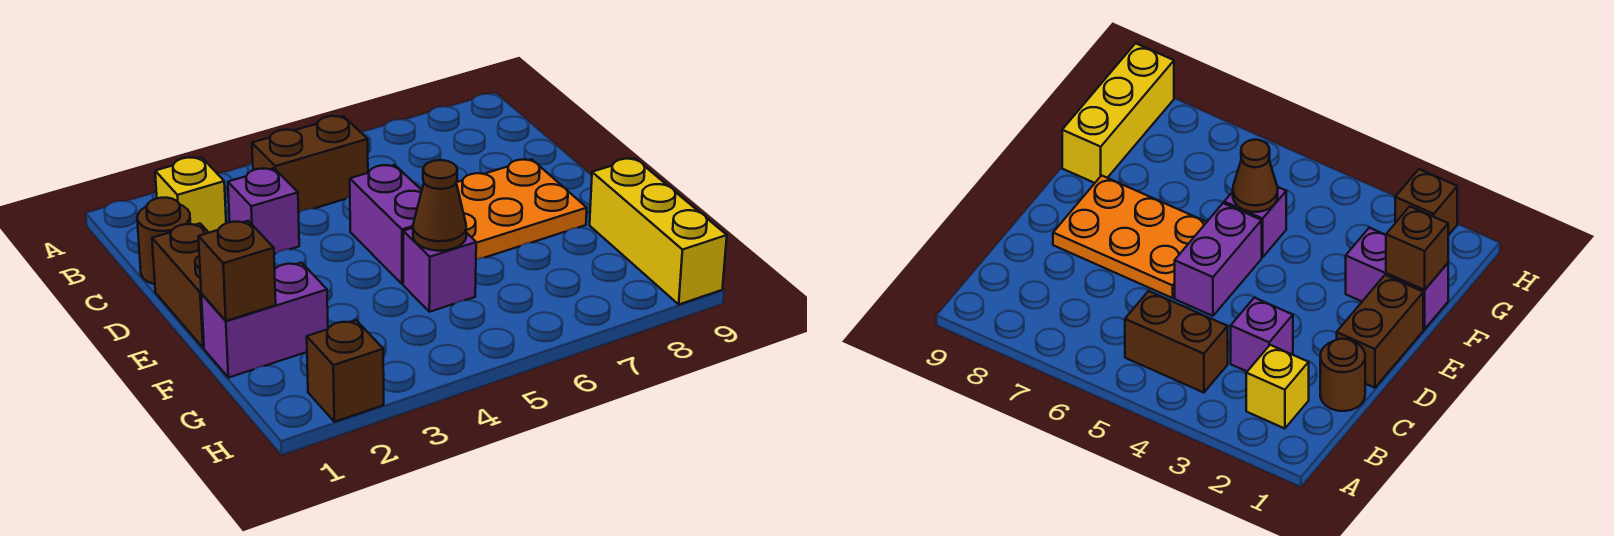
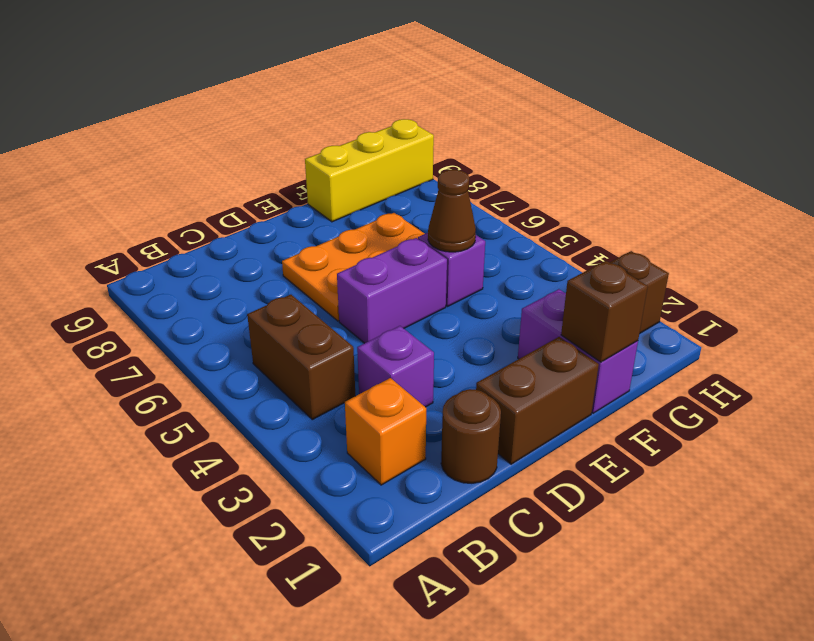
yellow 1x1 brick [155,157,226,233] -> orange 1x1 brick [345,378,426,485]
orange 2x3 plate [456,159,587,260] -> orange 2x3 plate turned to [282,213,425,321]

